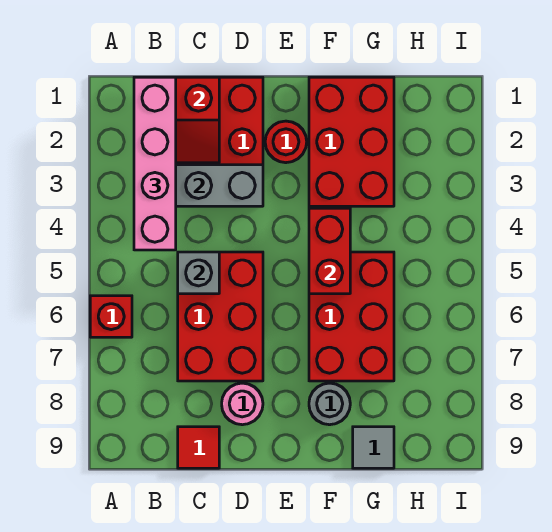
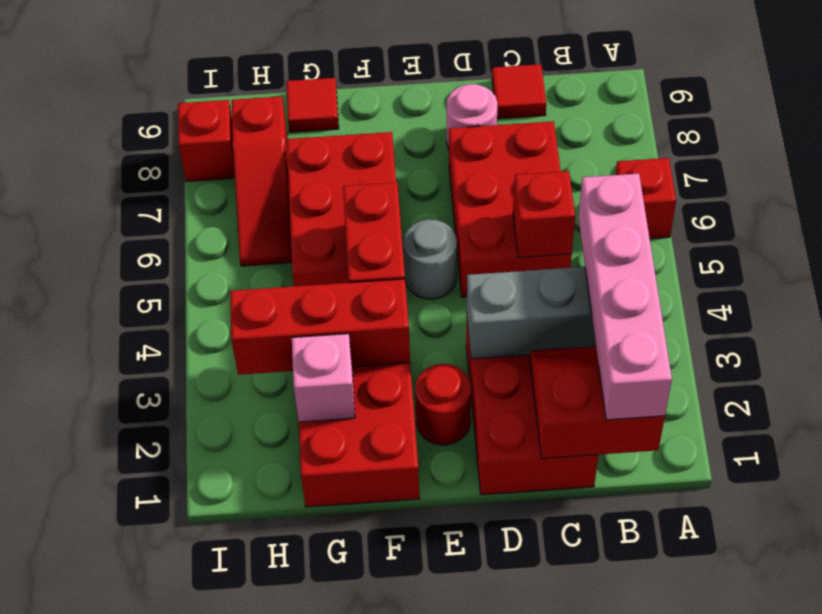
grey 1x1 brick [178,252,219,294] -> red 1x1 brick [513,171,575,258]
none -> red 1x3 brick [230,279,410,375]
grey 1x1 round brick [309,383,350,425] -> grey 1x1 round brick moved to [404,219,457,299]
none -> pink 1x1 brick [292,334,355,422]
grey 1x1 tile [353,427,394,468] -> red 1x1 tile [286,78,339,132]
none -> red 1x3 slope [232,96,292,266]
none -> red 1x1 brick [178,100,235,181]

